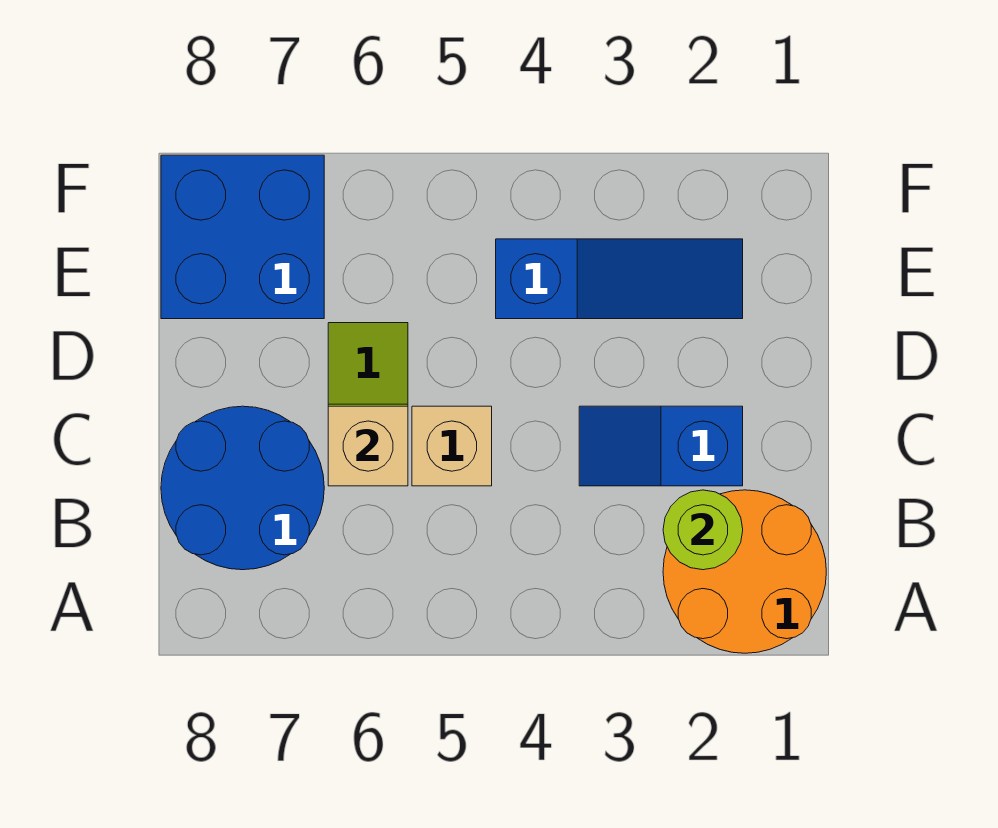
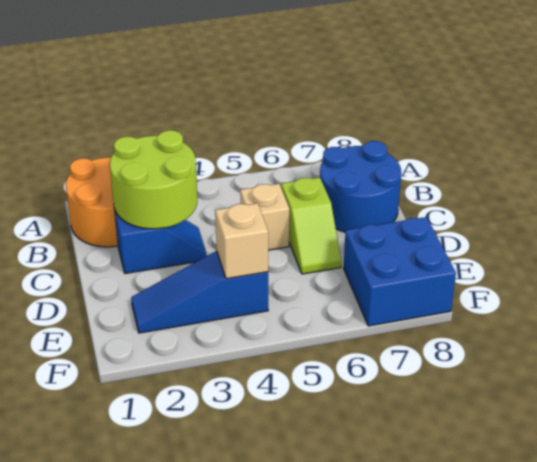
lime 1x1 round brick [663,490,743,570] -> lime 2x2 round brick [110,130,197,229]
tan 1x1 brick [328,406,408,486] -> tan 1x1 brick moved to [215,203,268,279]

